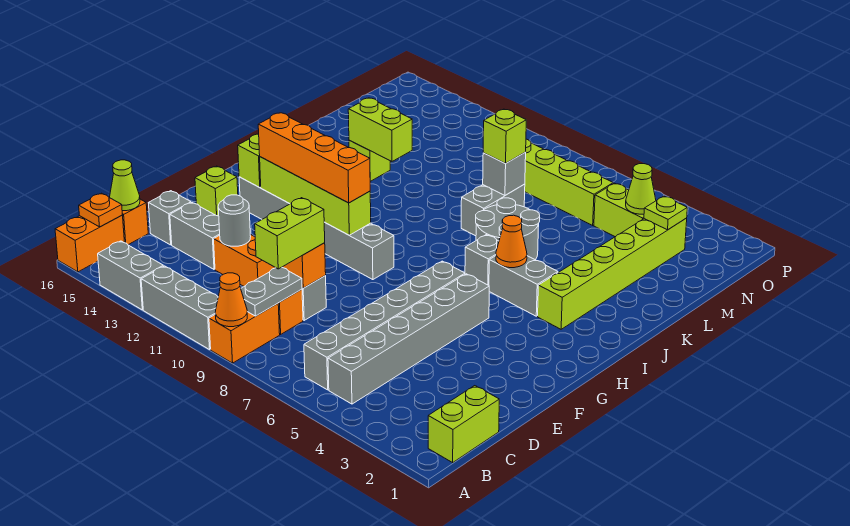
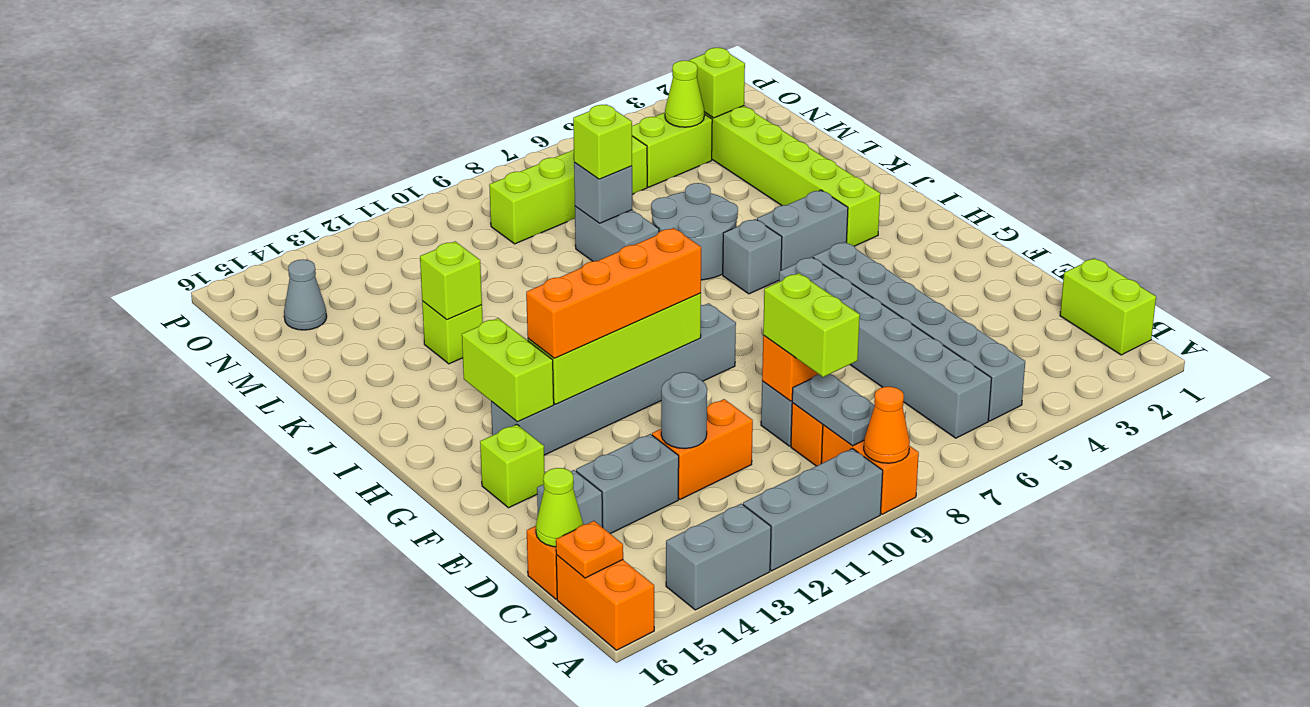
orange 1x1 cone [496,215,527,268] -> none
lime 1x2 brick [348,98,412,161] -> lime 1x1 brick [420,241,482,320]
lime 1x1 plate [644,196,687,230] -> lime 1x1 brick [689,48,745,118]
none -> grey 1x1 cone [284,259,327,330]

